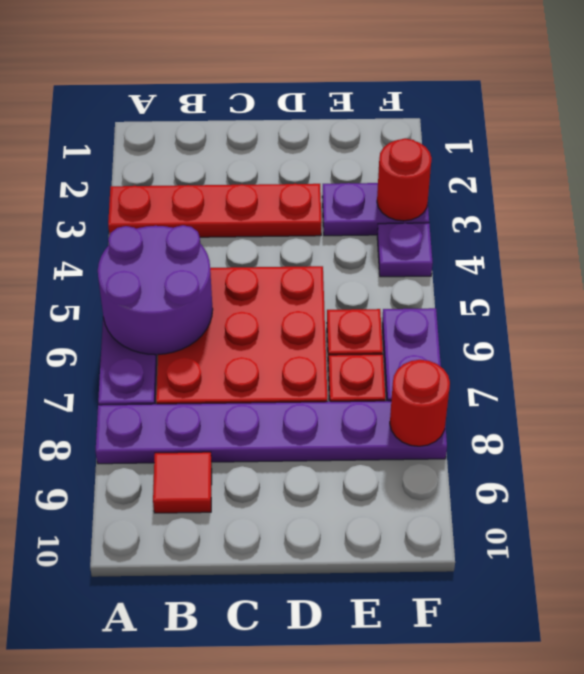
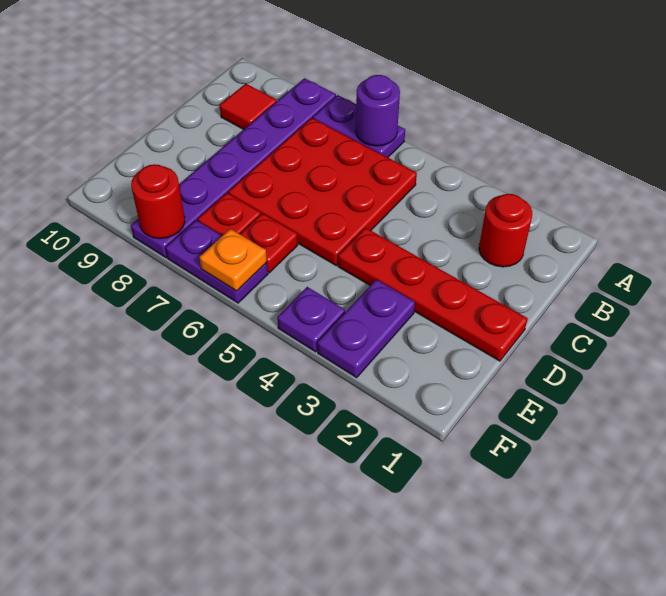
red 1x4 plate [108,184,321,237] -> red 1x4 plate turned to [338,228,528,361]
purple 2x2 round brick [98,225,213,355] -> purple 1x1 round brick [356,75,400,146]
red 1x1 round brick [377,138,432,221] -> red 1x1 round brick moved to [479,194,532,267]
none -> orange 1x1 plate [199,229,267,291]

